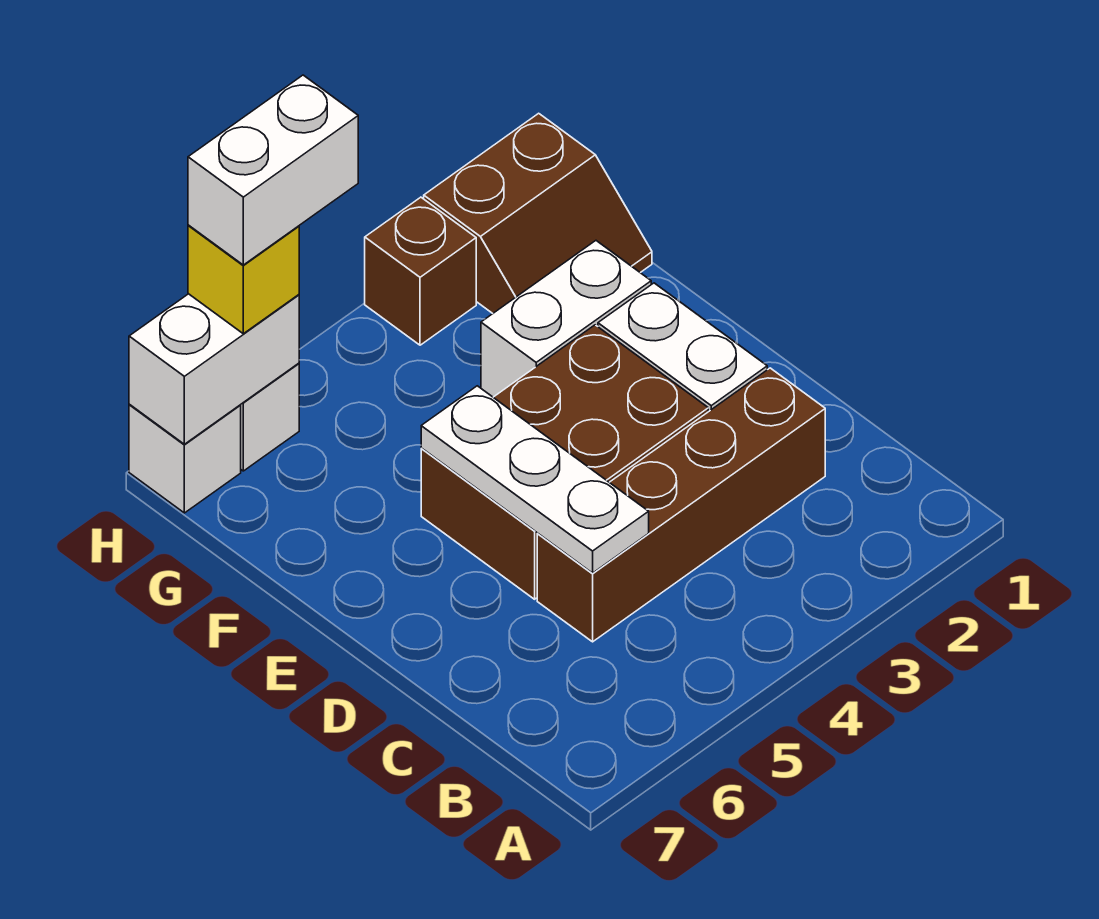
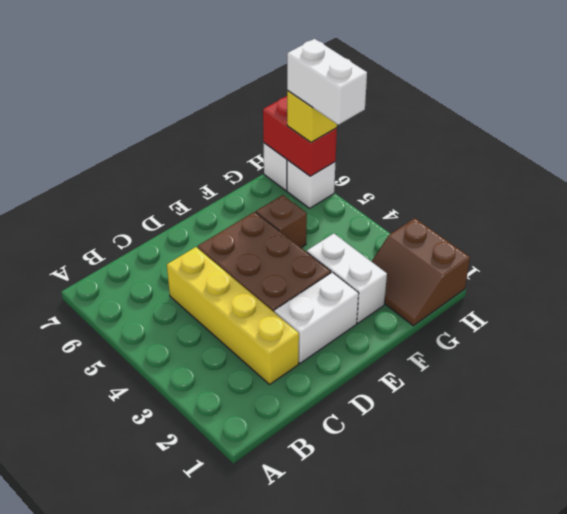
brown 1x4 brick [537,368,825,642] -> yellow 1x4 brick [167,247,299,384]
white 1x3 plate [421,386,649,573] -> none
brown 1x1 brick [365,197,476,345] -> brown 1x1 brick moved to [256,195,307,248]
white 1x2 brick [129,294,299,444] -> red 1x2 brick [263,96,337,176]

